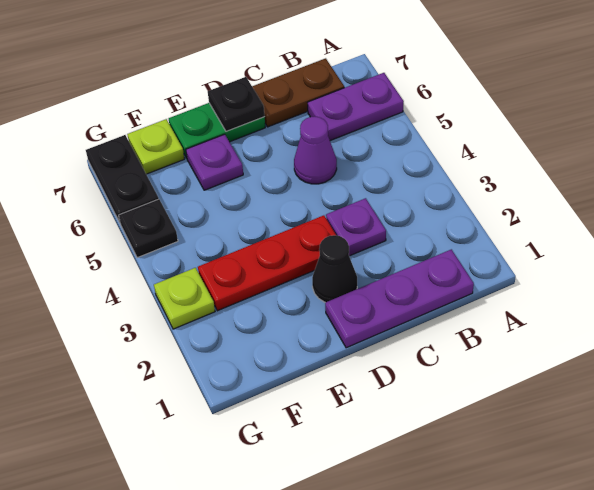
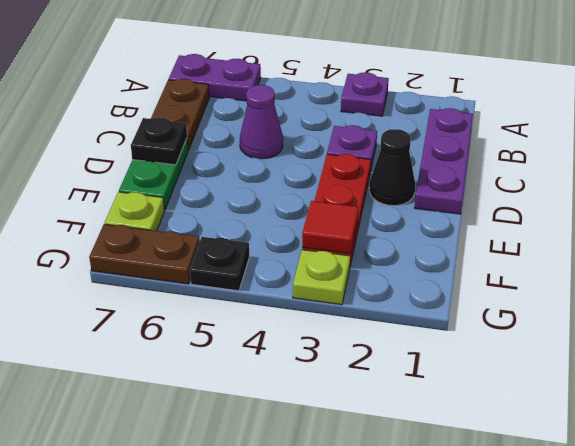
purple 1x2 plate [308,73,404,141] -> purple 1x2 plate turned to [169,54,261,101]
purple 1x1 plate [186,134,243,190] -> purple 1x1 plate moved to [341,73,389,116]
none -> red 1x1 tile [302,201,358,254]
black 1x2 plate [86,135,159,222] -> brown 1x2 plate [89,224,200,284]

